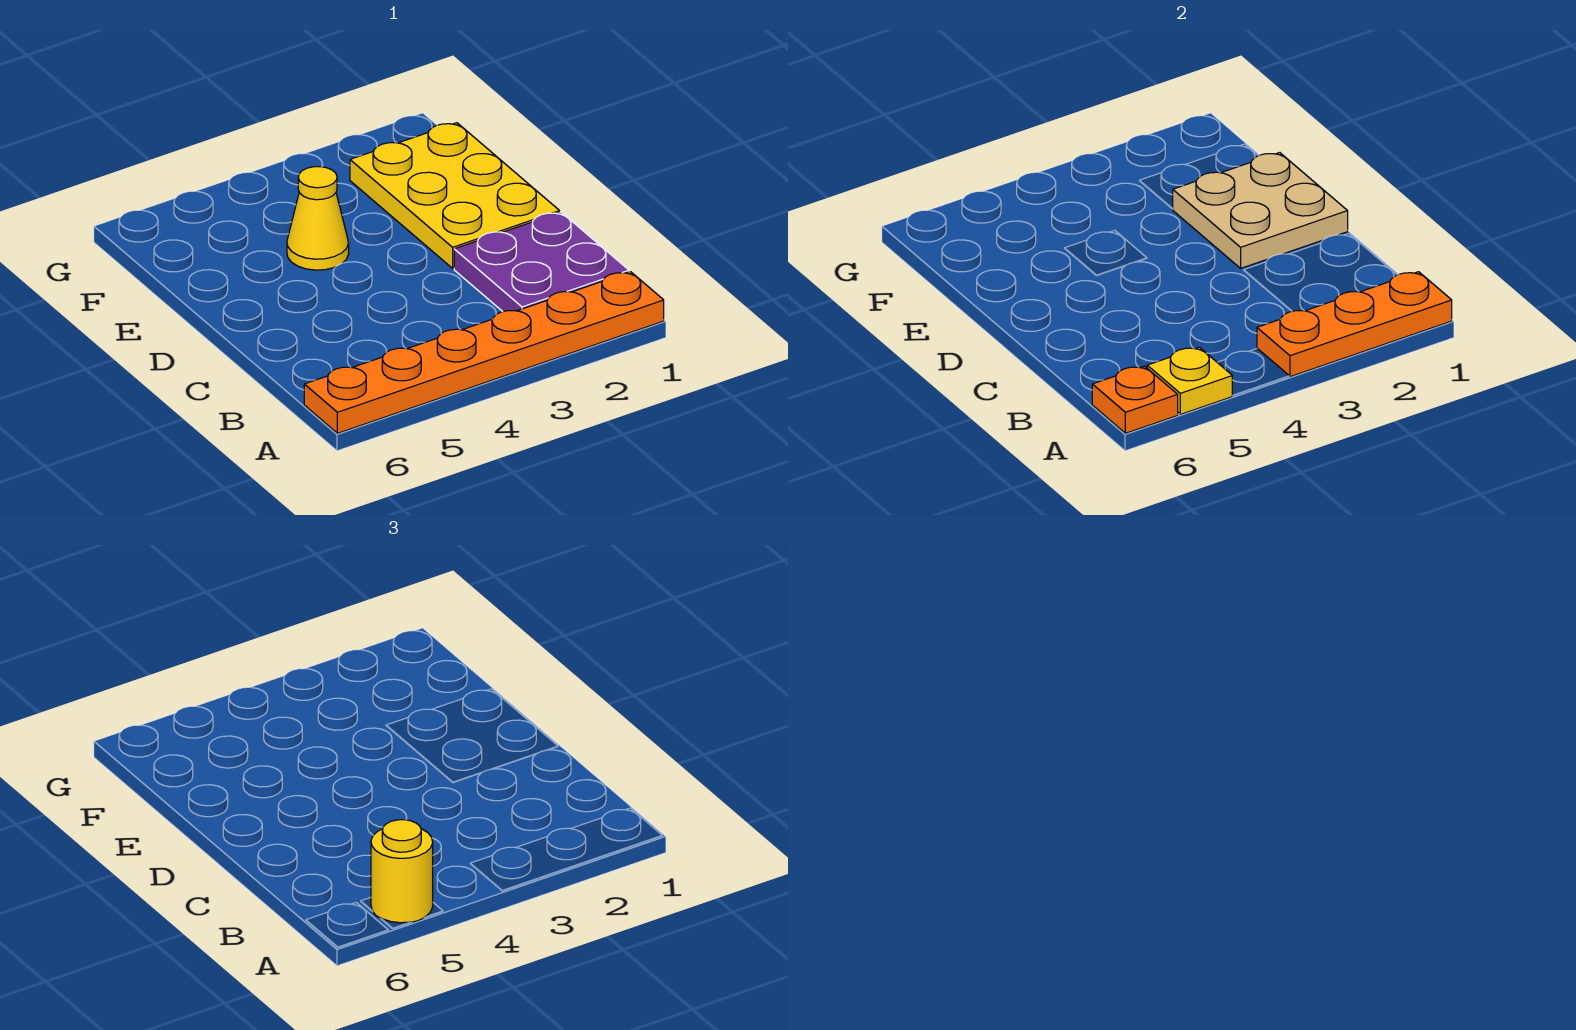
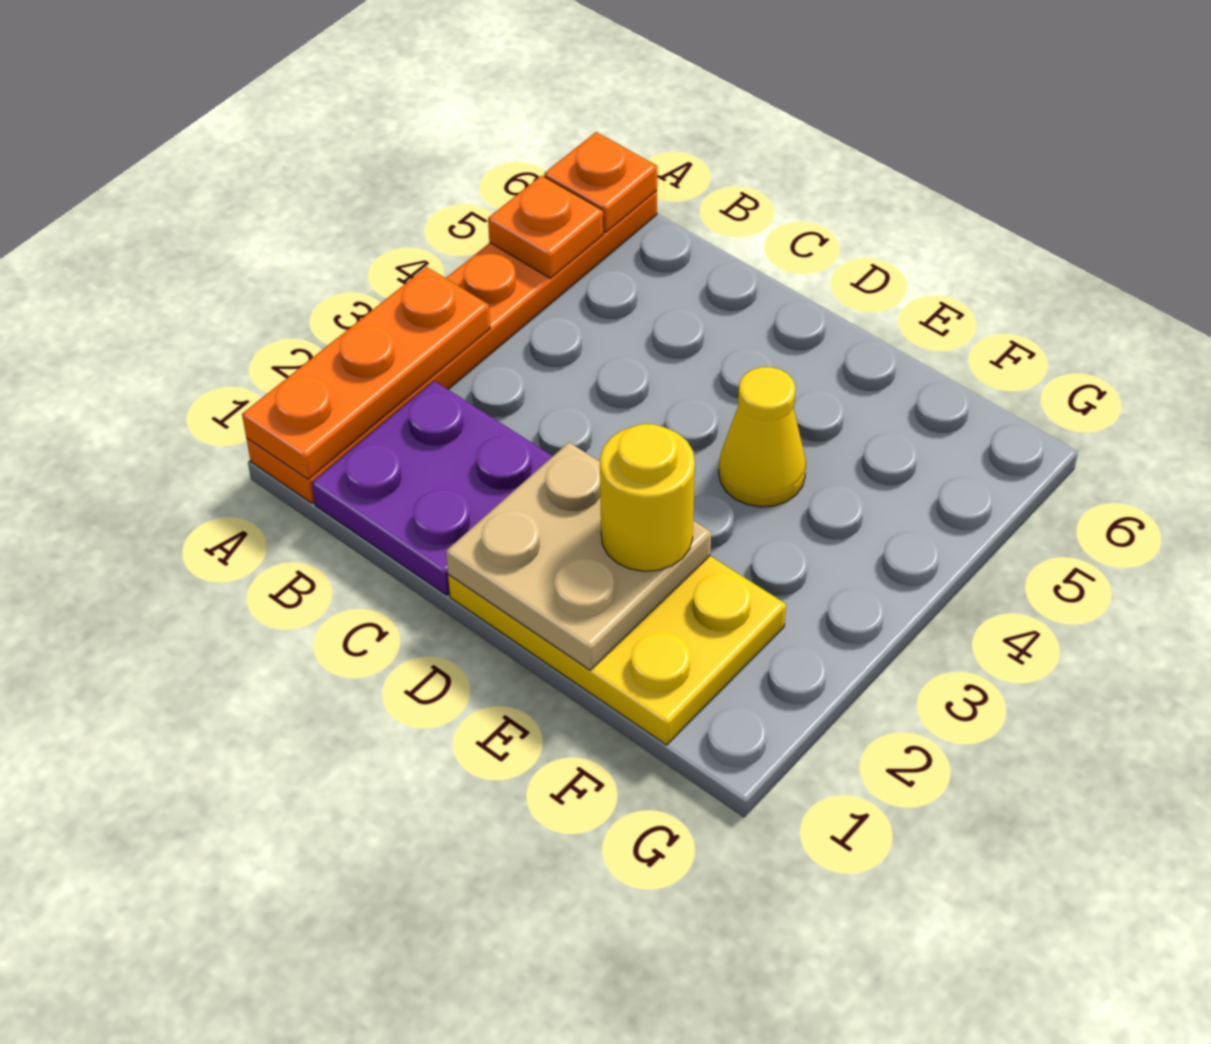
yellow 1x1 plate [1147,347,1232,414] -> orange 1x1 plate [488,175,603,278]
yellow 1x1 round brick [371,820,433,923] -> yellow 1x1 round brick moved to [600,424,695,571]

